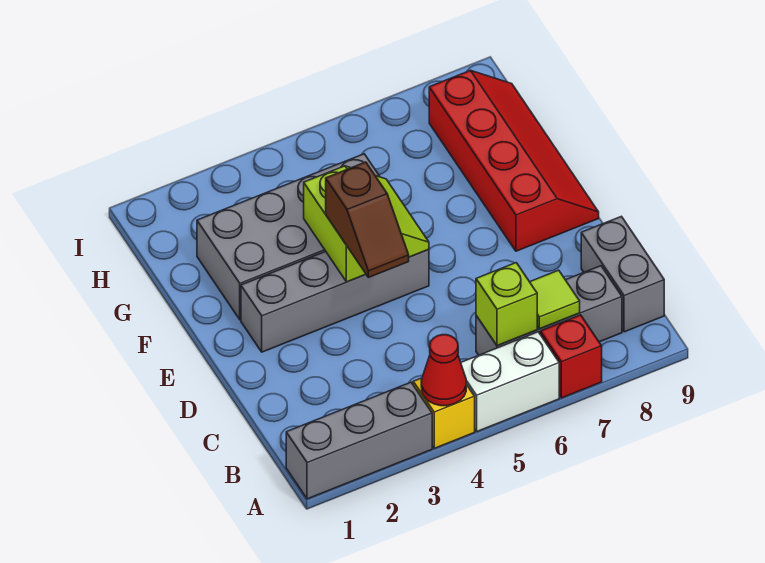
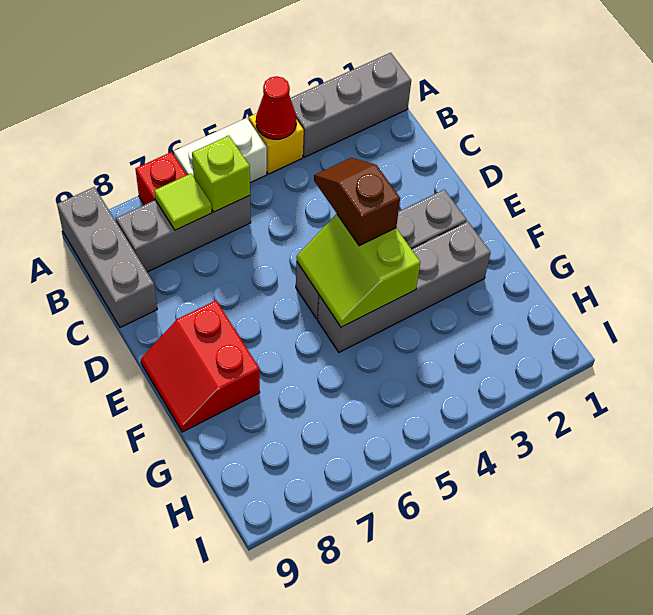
grey 1x2 brick [581,216,664,332] -> grey 1x3 brick [57,187,157,327]
red 2x4 slope [429,70,599,251] -> red 2x2 slope [141,300,260,432]
grey 2x4 brick [197,154,380,320] -> grey 1x4 brick [318,221,491,352]

